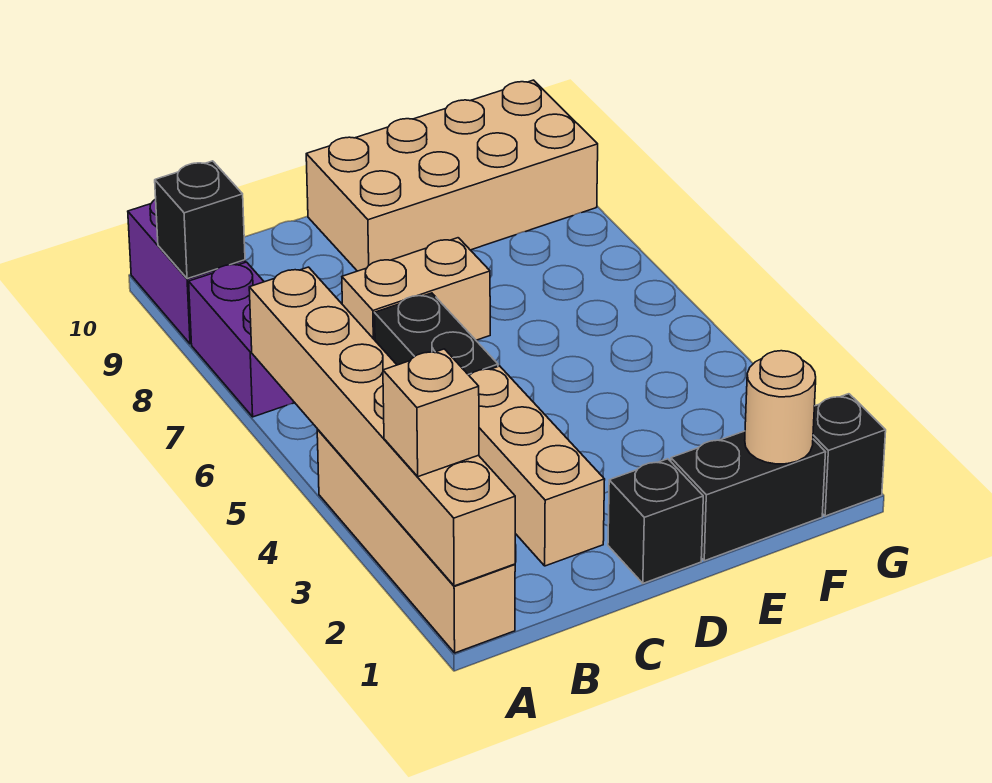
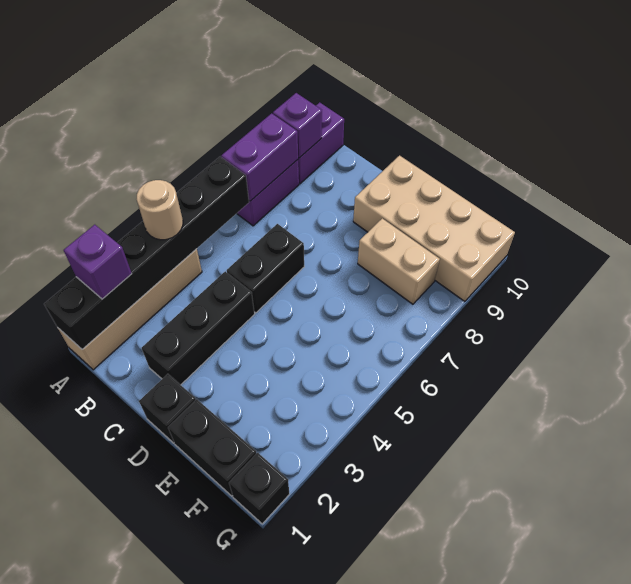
tan 1x6 brick [249,267,515,586] -> black 1x6 brick [44,157,249,349]
tan 1x1 brick [383,349,479,477] -> purple 1x1 brick [64,225,132,299]
none -> purple 1x2 brick [221,113,298,201]
black 1x1 brick [155,161,245,279] -> purple 1x1 brick [273,93,322,158]
tan 1x3 brick [469,366,605,566] -> black 1x3 brick [142,271,255,385]
tan 1x2 brick [342,238,490,340] -> tan 1x2 brick moved to [358,218,440,304]
tan 1x1 round brick [745,351,816,464] -> tan 1x1 round brick moved to [137,180,183,240]

